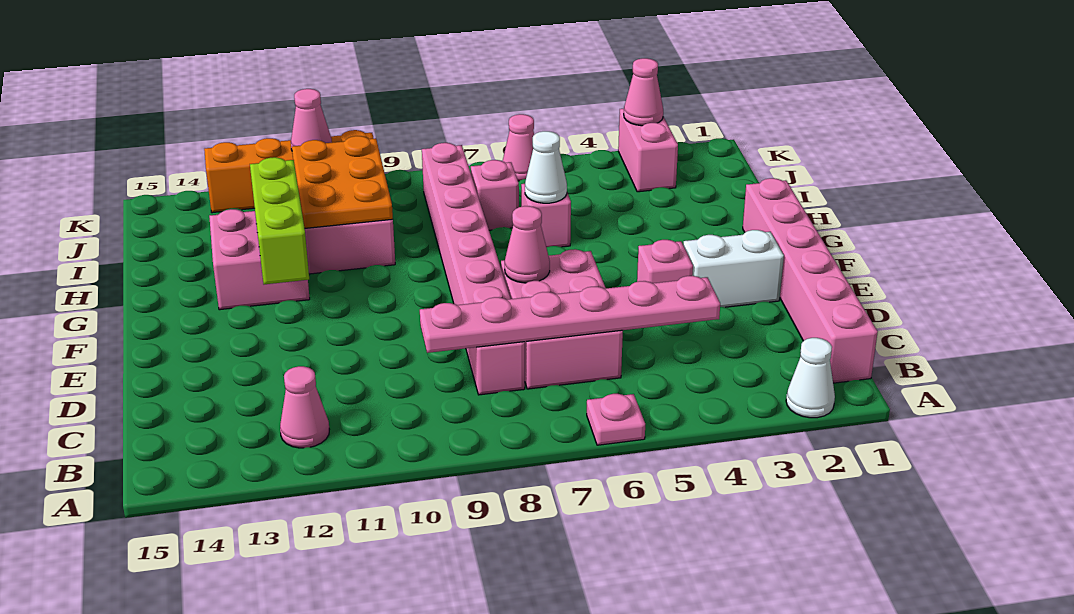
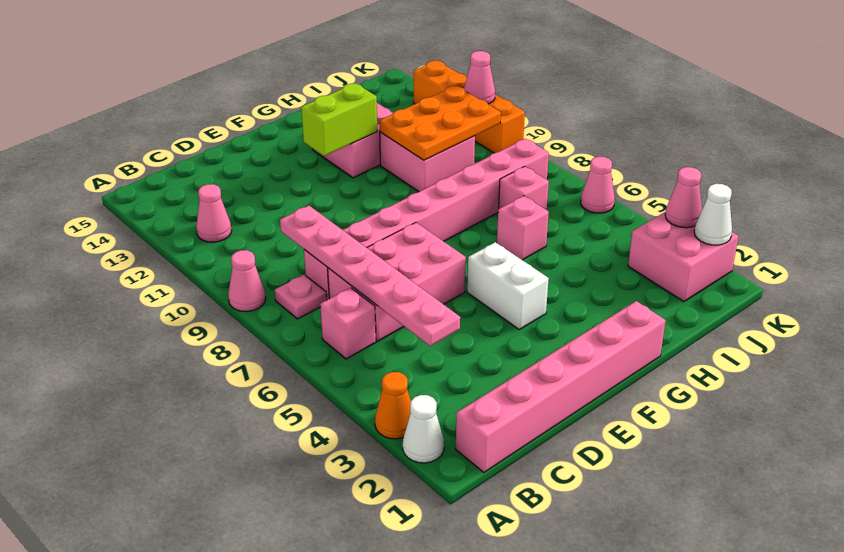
none -> orange 1x1 cone [375,372,411,439]
pink 1x1 plate [587,394,645,445] -> pink 1x1 plate moved to [275,275,327,319]
white 1x2 brick [683,230,784,307] -> white 1x2 brick moved to [467,242,549,329]
pink 1x1 brick [637,240,693,283] -> pink 1x1 brick moved to [320,288,376,359]
pink 1x1 cone [505,206,550,283] -> pink 1x1 cone moved to [228,250,266,312]
lime 1x3 brick [250,157,309,284] -> lime 1x2 brick [301,83,377,156]
white 1x1 cone [525,131,567,203] -> white 1x1 cone moved to [694,184,732,245]
pink 1x2 brick [618,109,678,192] -> pink 2x2 brick [628,212,738,302]

